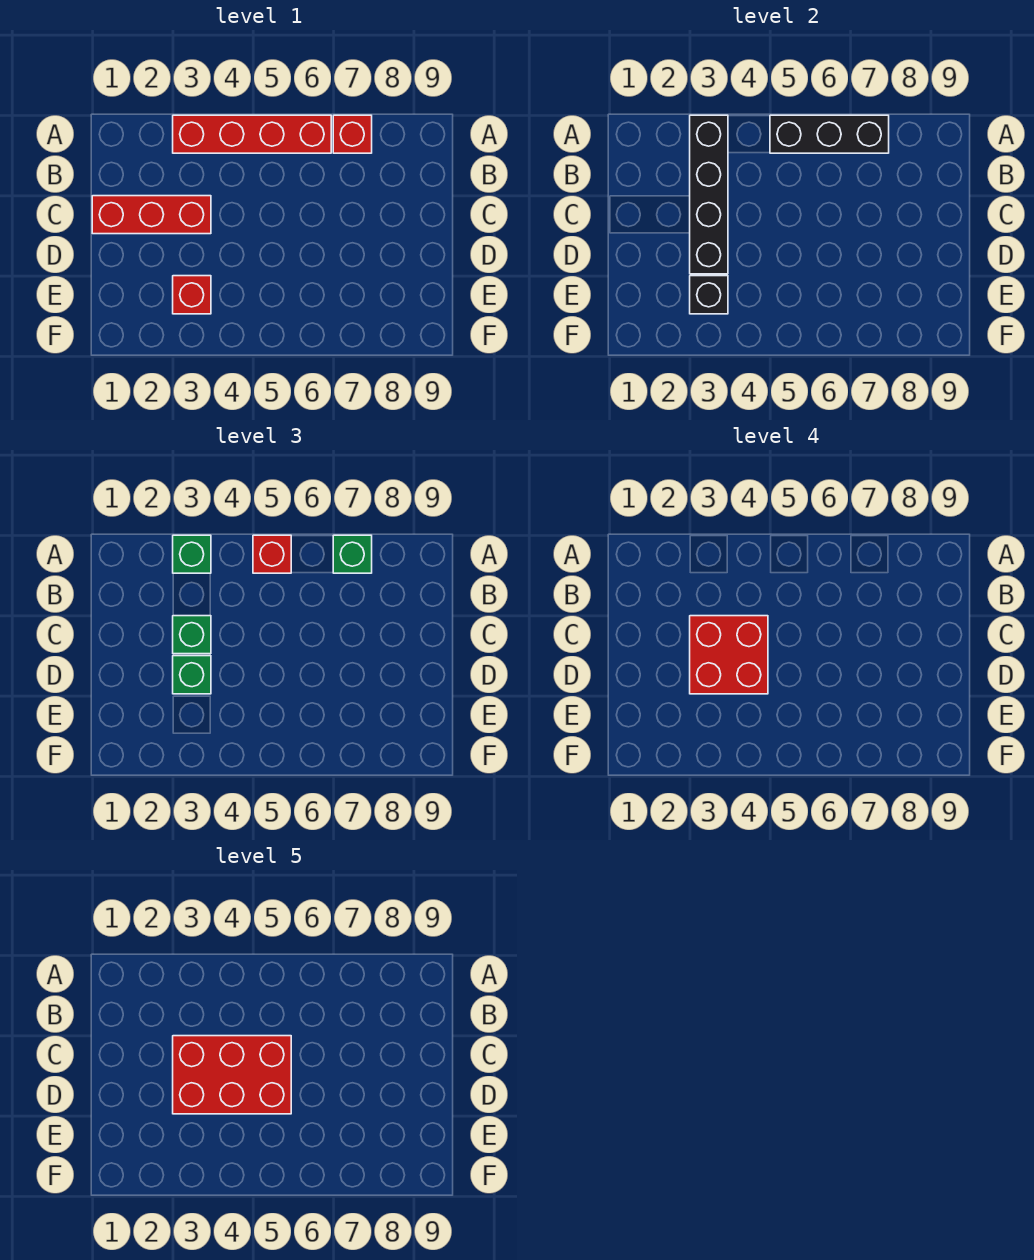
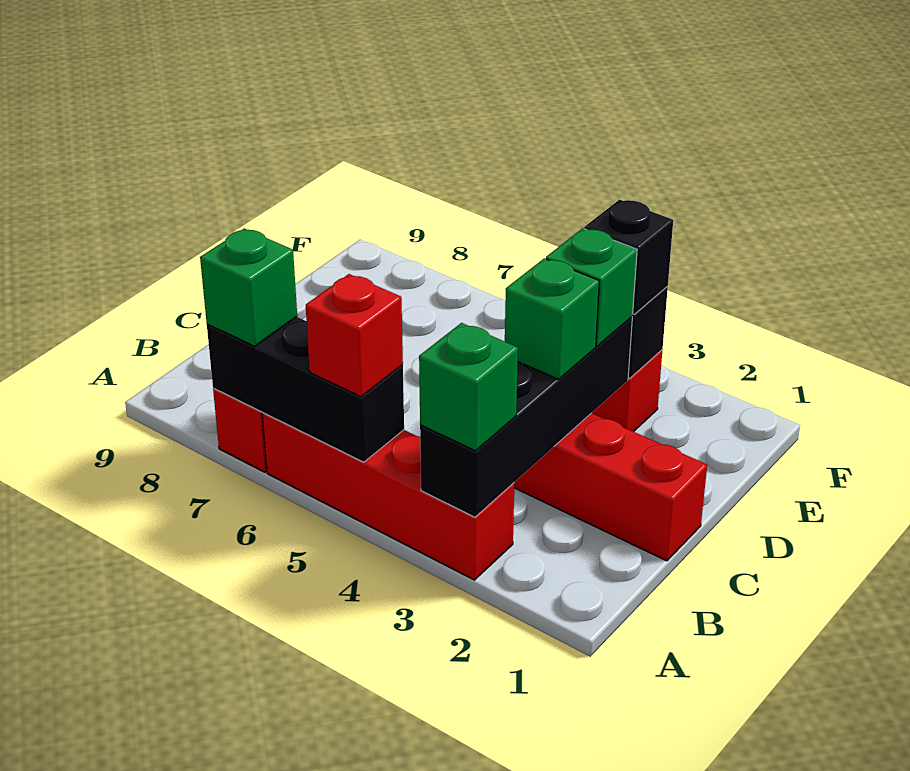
red 2x2 brick [690,616,768,694] -> none
red 2x3 brick [173,1036,291,1114] -> none
none -> black 1x1 brick [584,200,673,314]

